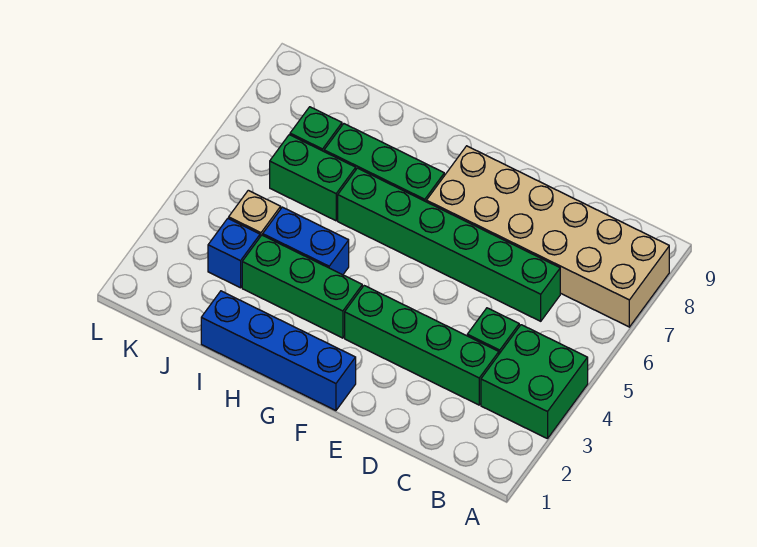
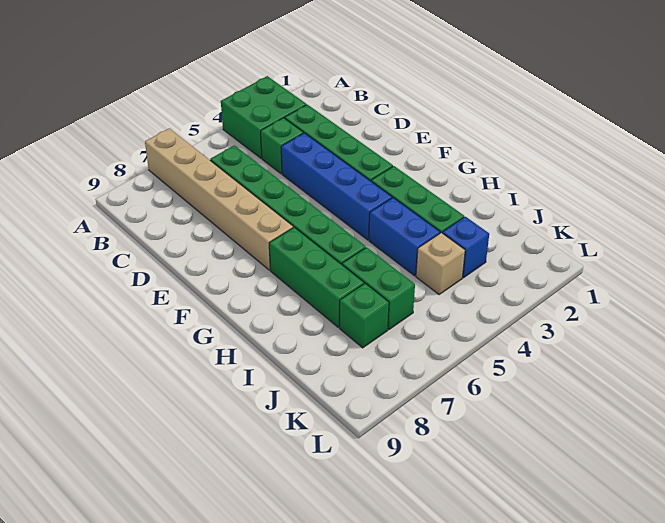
tan 2x6 brick [427,146,669,327] -> tan 1x6 brick [145,128,293,270]
blue 1x4 brick [201,291,356,411] -> blue 1x4 brick moved to [281,133,392,240]

